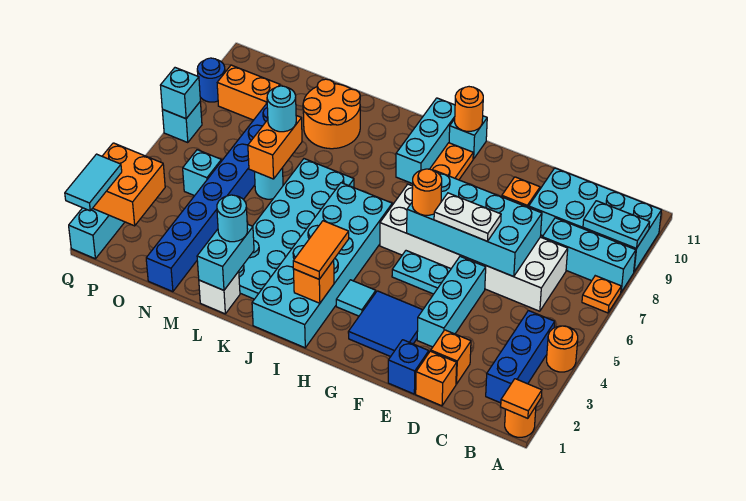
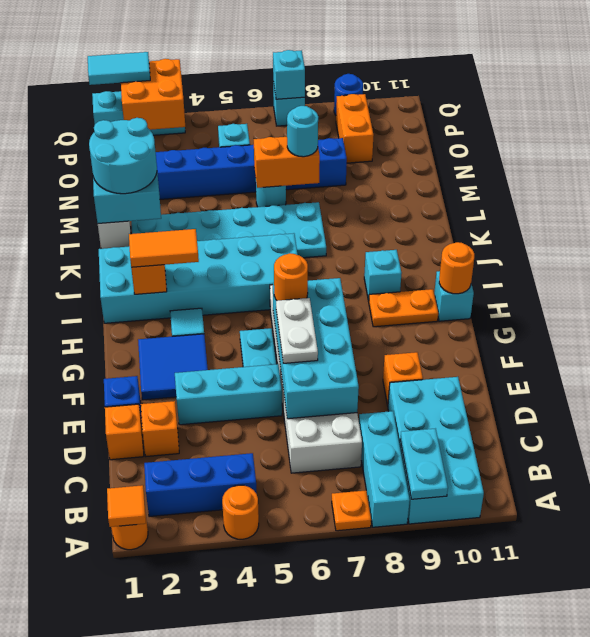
cyan 1x3 brick [396,98,455,184] -> cyan 1x1 brick [364,250,402,301]
cyan 1x1 round brick [217,195,248,242] -> cyan 2x2 round brick [89,118,157,194]
orange 2x2 round brick [303,79,360,149] -> none

